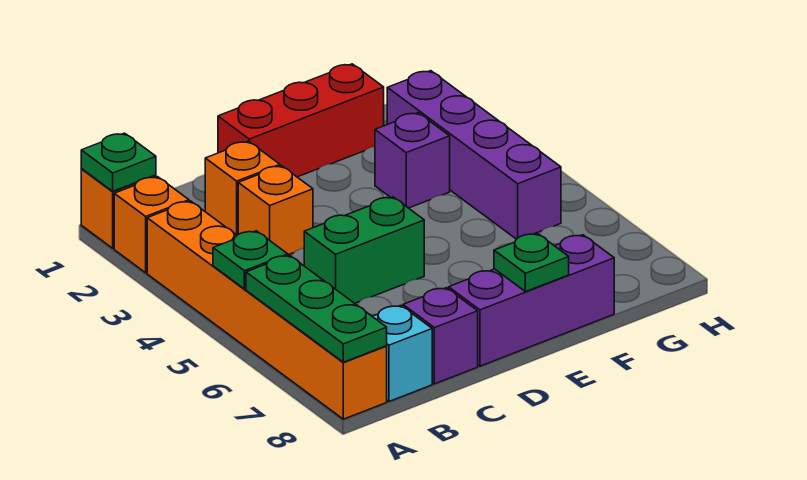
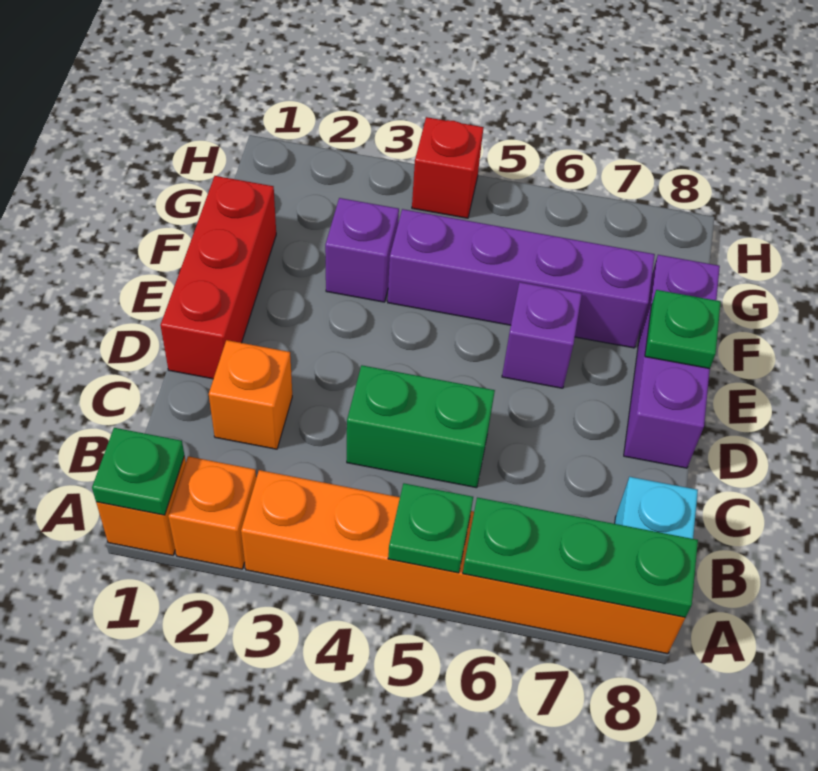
orange 1x1 brick [238,166,313,255] -> none
green 1x2 brick [304,197,424,303] -> green 1x2 brick turned to [347,365,495,488]
purple 1x1 brick [403,288,478,384] -> purple 1x1 brick moved to [502,282,582,388]
purple 1x4 brick [387,71,561,239] -> purple 1x4 brick moved to [388,209,655,348]
none -> red 1x1 brick [412,117,484,218]

